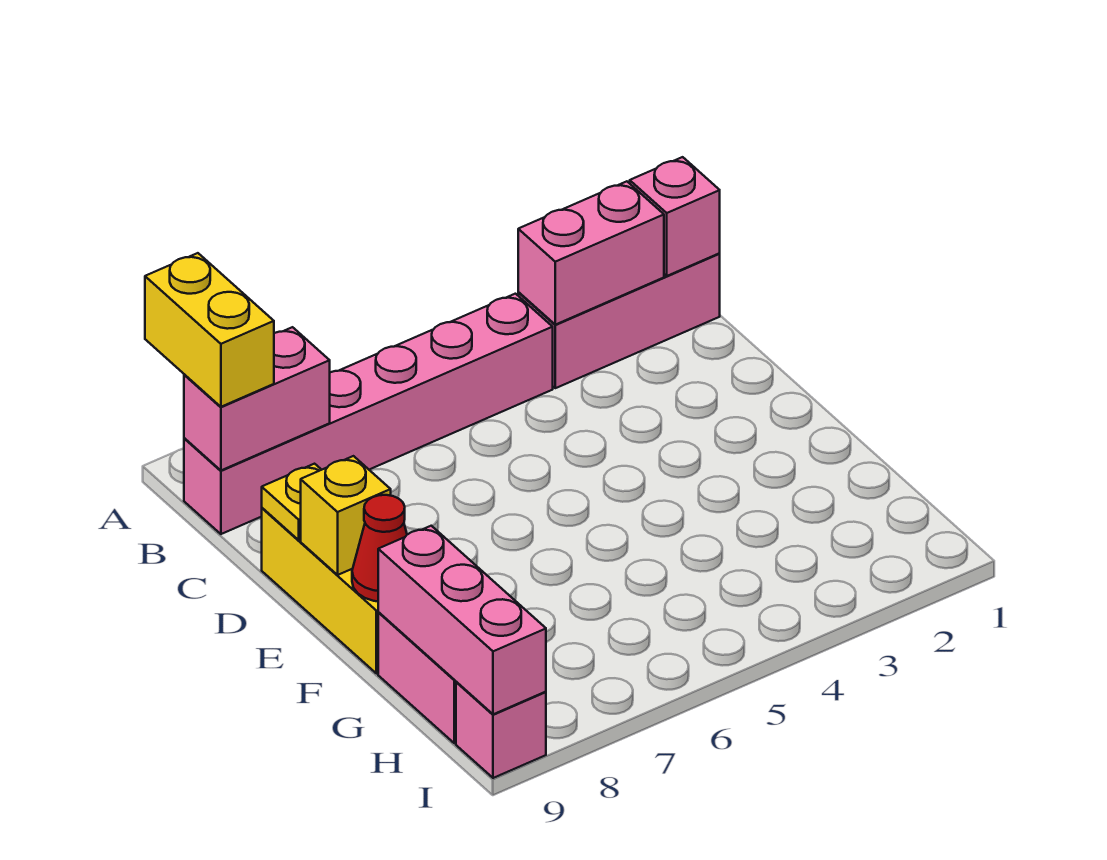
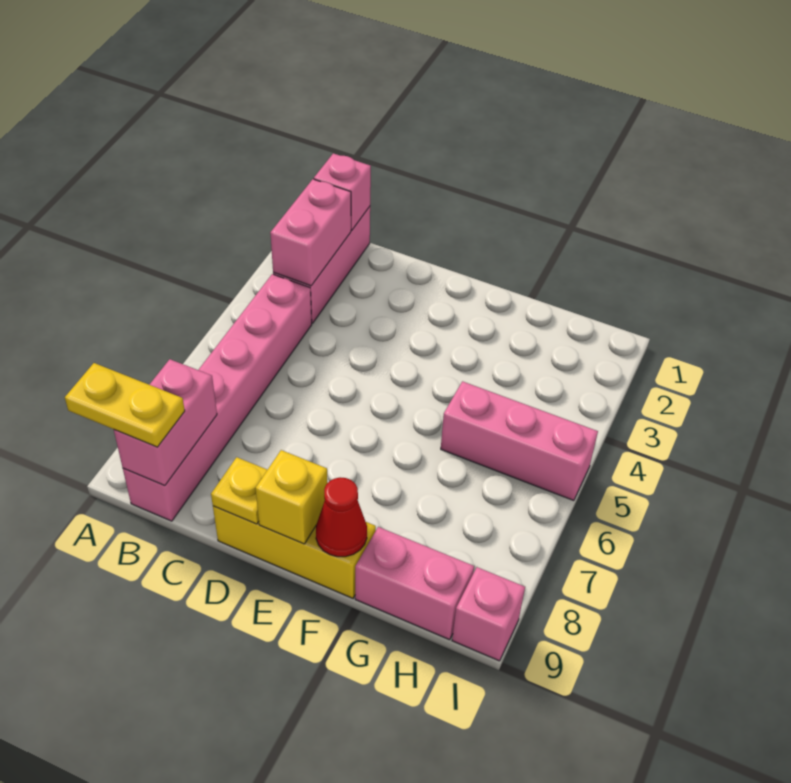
yellow 1x2 brick [145,253,274,407] -> yellow 1x2 plate [65,363,185,447]
pink 1x3 brick [378,526,546,714] -> pink 1x3 brick moved to [441,381,598,501]

